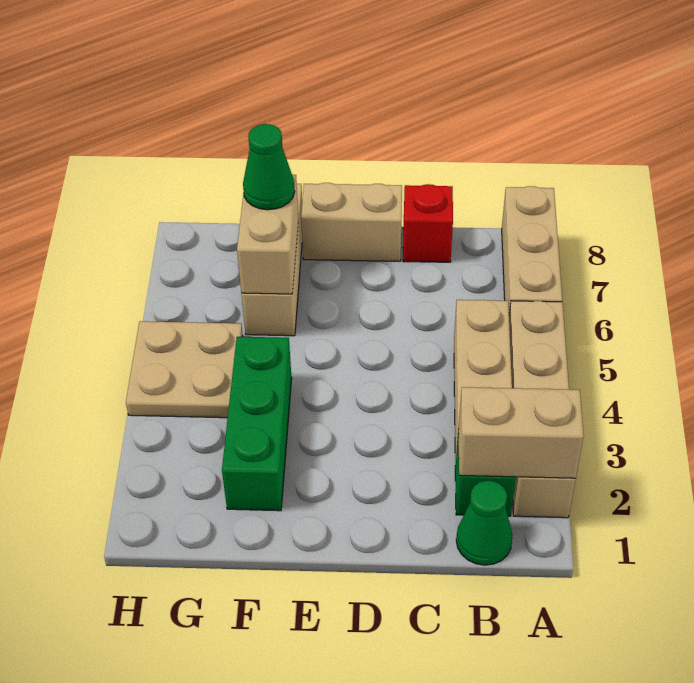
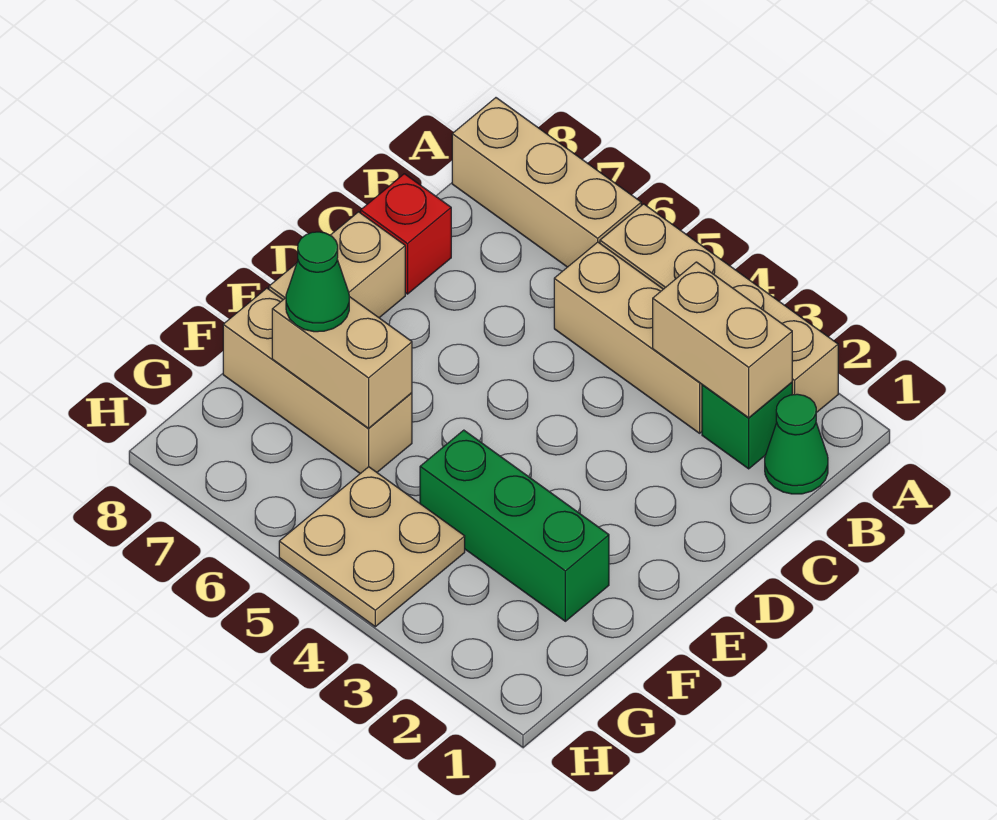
tan 1x2 brick [458,387,584,478] -> tan 1x2 brick turned to [653,262,792,418]

